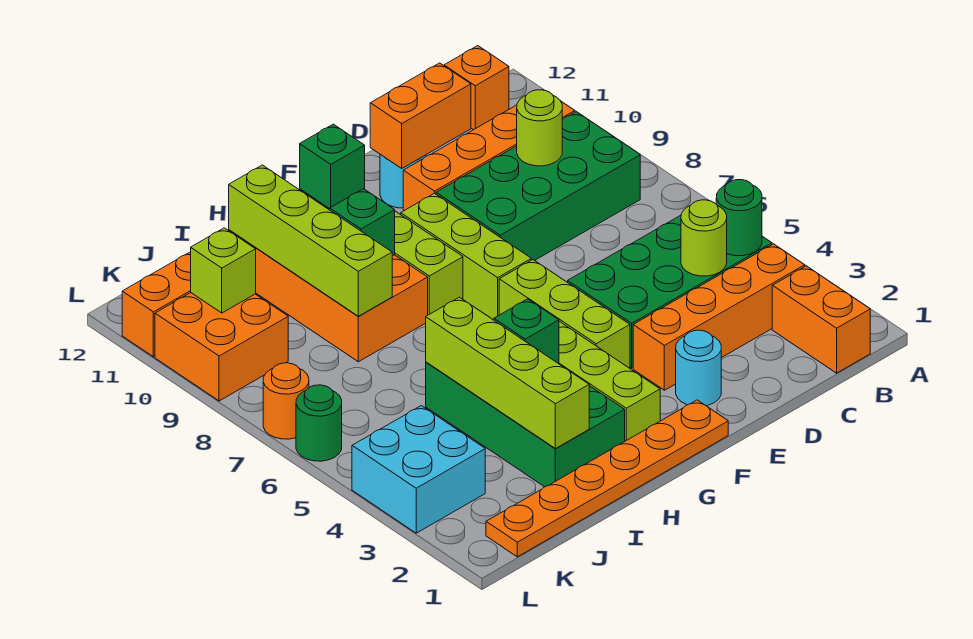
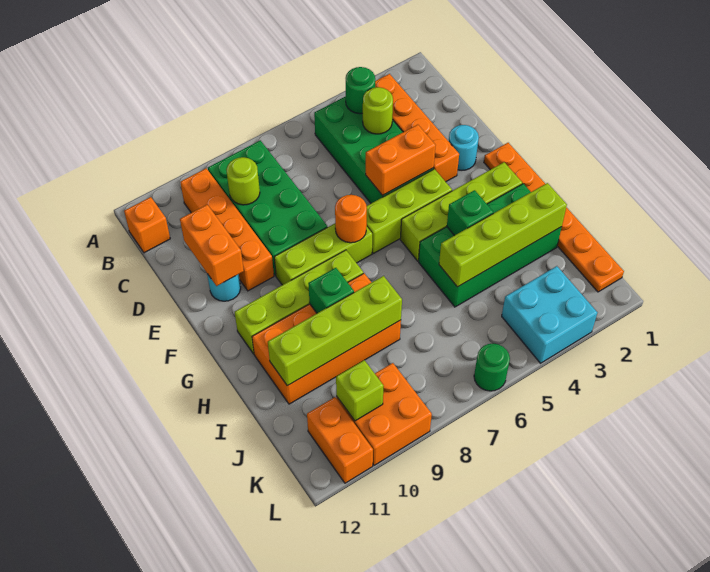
orange 1x2 brick [772,266,870,373] -> orange 1x2 brick moved to [366,125,436,196]
green 1x1 brick [300,124,365,209] -> none
orange 1x1 round brick [263,363,309,439] -> orange 1x1 round brick moved to [335,195,367,243]

